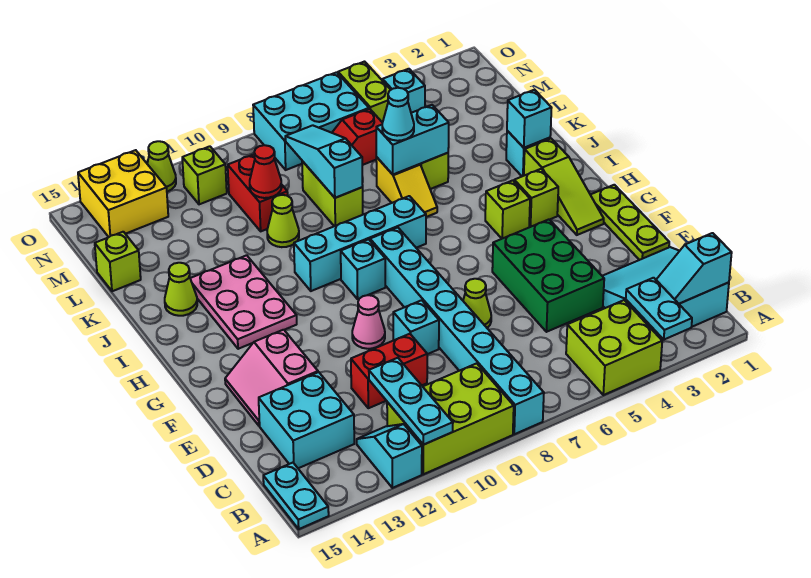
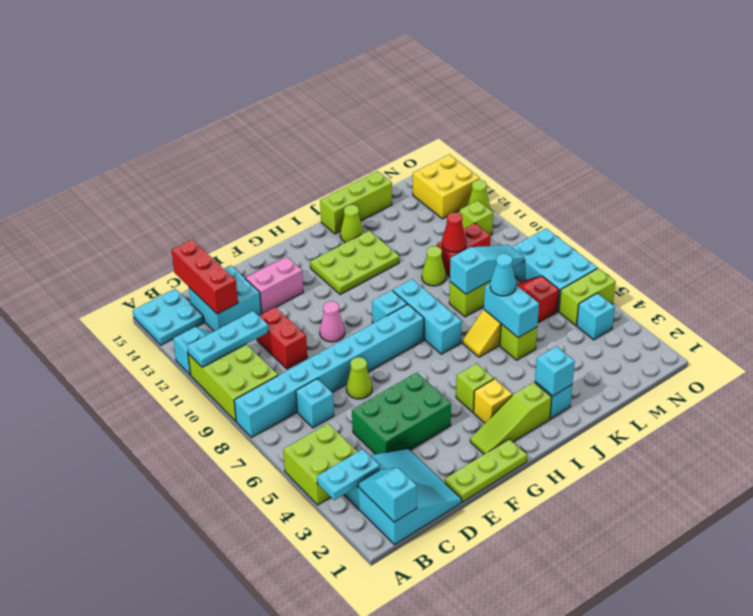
cyan 1x2 plate [263,463,329,529] -> cyan 2x2 plate [133,289,204,345]
none -> red 1x3 brick [171,240,238,314]
cyan 1x1 brick [393,300,439,354] -> cyan 1x1 brick moved to [296,379,334,428]
lime 1x1 brick [514,169,558,227] -> yellow 1x1 brick [474,379,512,423]
pink 2x3 plate [190,255,297,349] -> lime 2x3 plate [310,231,399,295]
cyan 1x4 brick [294,196,426,291] -> cyan 1x3 brick [393,279,462,354]
lime 1x1 brick [95,232,141,291] -> lime 1x3 brick [320,171,392,234]

